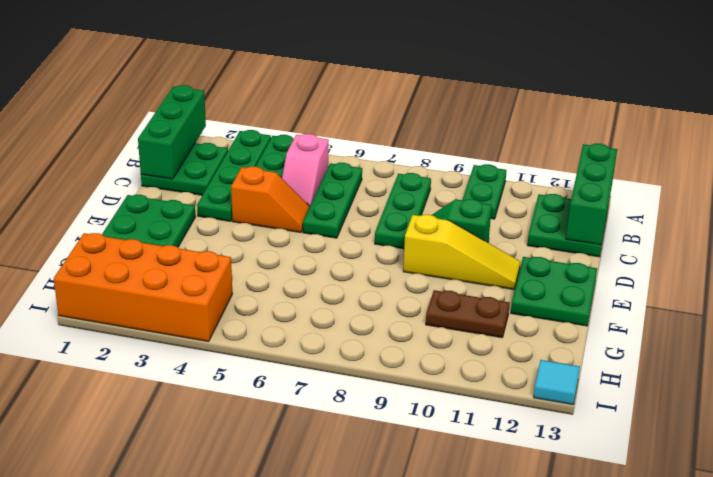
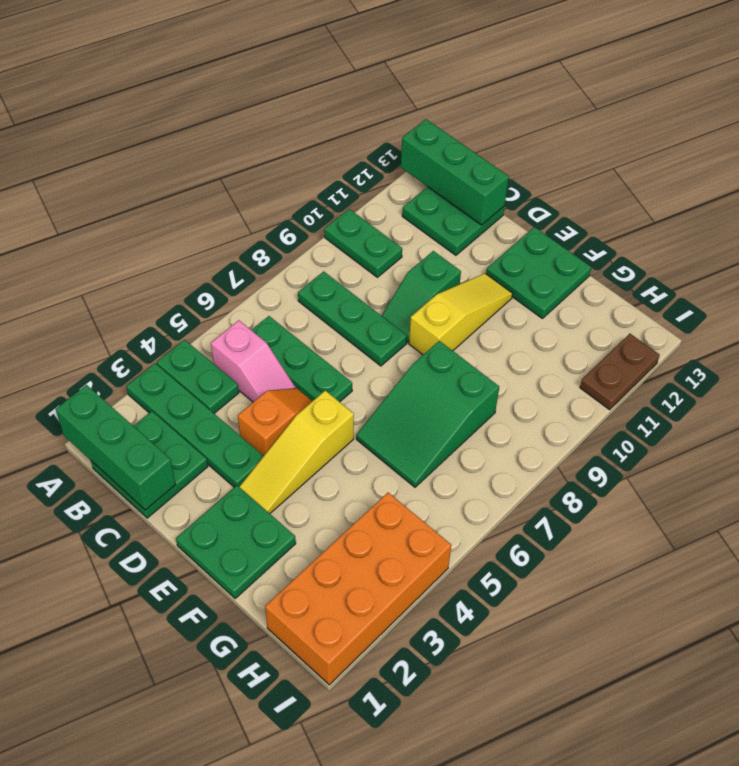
none -> yellow 1x3 slope [240,391,354,514]
none -> green 2x3 slope [356,341,499,487]
brown 1x2 plate [426,290,510,338] -> brown 1x2 plate moved to [580,334,660,410]
cyan 1x1 tile [534,360,580,405] -> none

